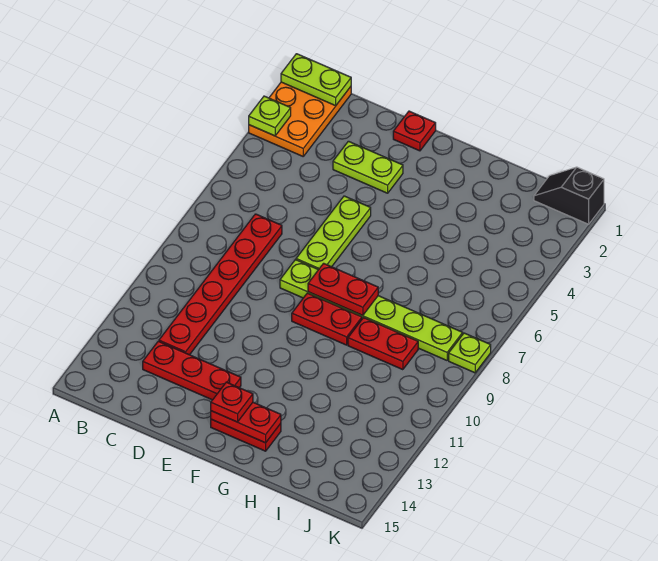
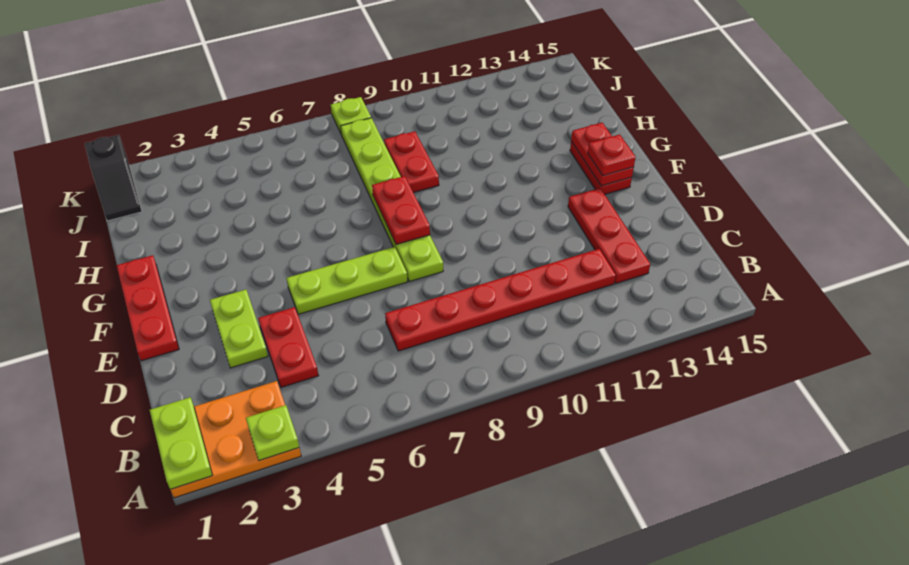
red 1x1 plate [393,111,436,151] -> red 1x3 plate [117,255,179,361]
red 1x2 plate [292,293,362,345] -> red 1x2 plate moved to [258,307,319,387]

